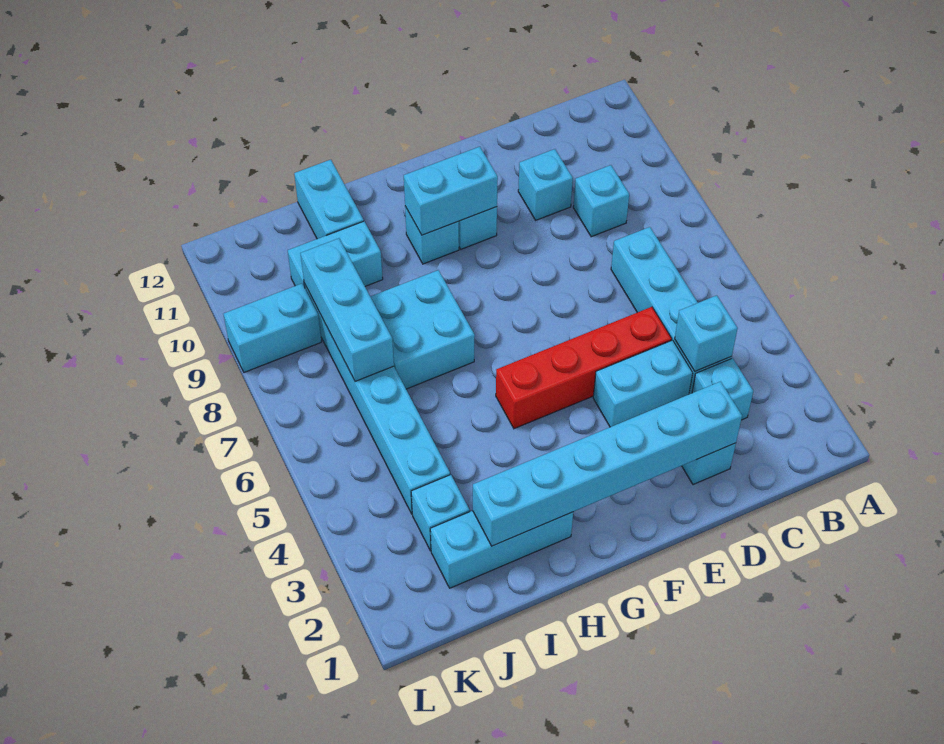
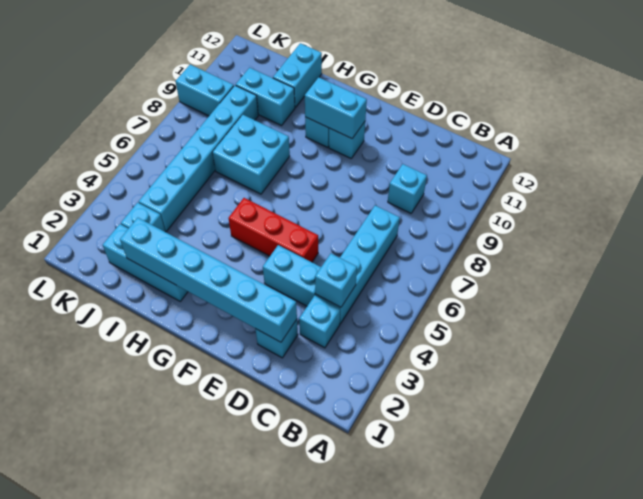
red 1x4 brick [496,307,672,429] -> red 1x3 brick [228,198,318,262]
cyan 1x1 brick [518,149,573,220] -> none
cyan 1x3 brick [301,238,394,381] -> none

